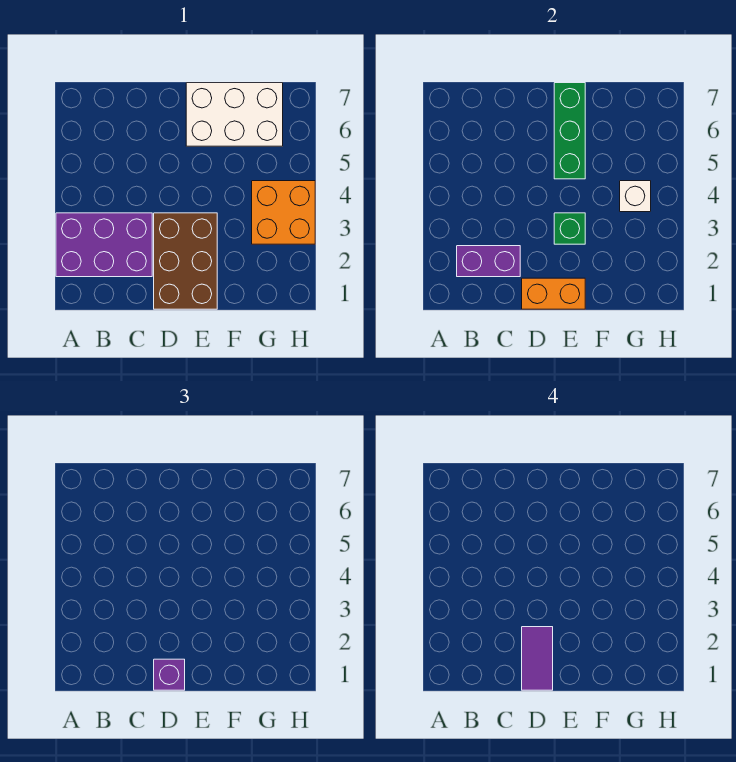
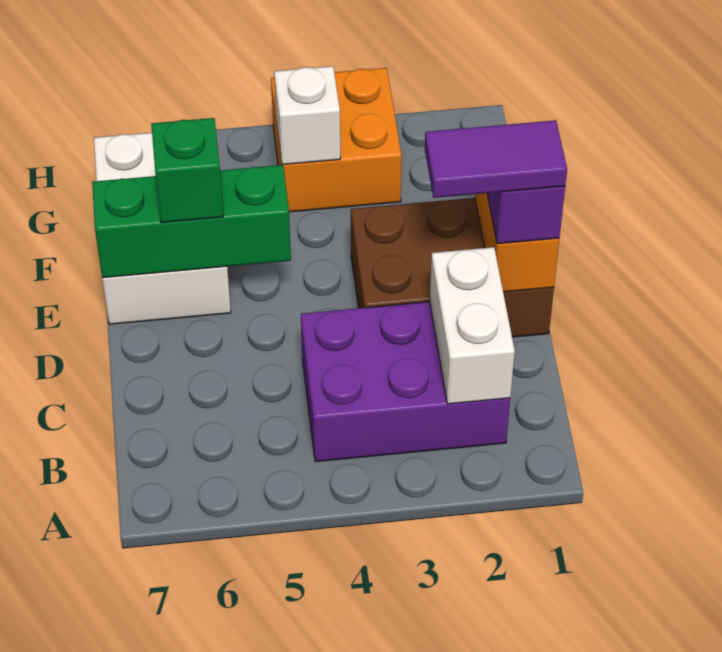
purple 2x3 brick [56,213,152,277] -> purple 2x3 brick turned to [301,302,510,462]
purple 1x2 brick [457,246,520,277] -> white 1x2 brick [430,247,515,404]
green 1x1 brick [554,213,585,244] -> green 1x1 brick moved to [151,118,223,223]

